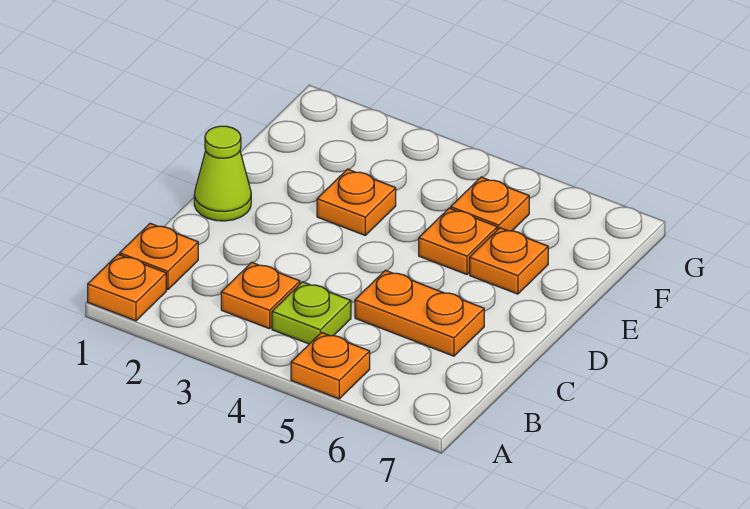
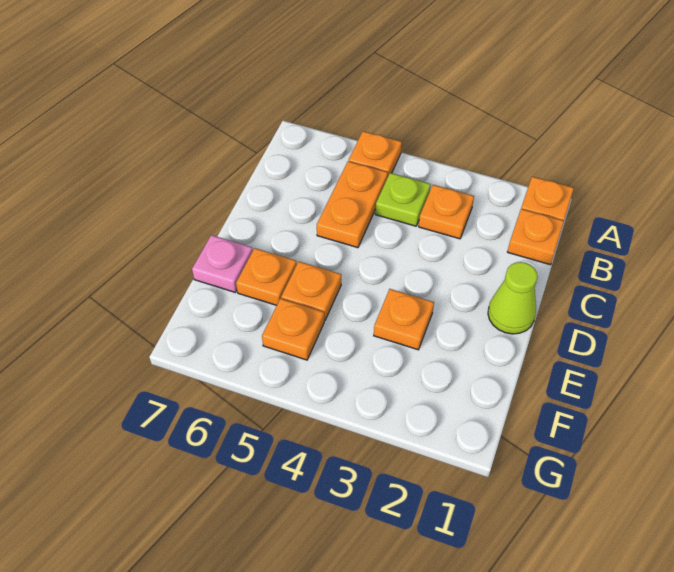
orange 1x2 plate [355,270,484,356] -> orange 1x2 plate turned to [317,161,388,248]
none -> pink 1x1 plate [192,235,253,292]

